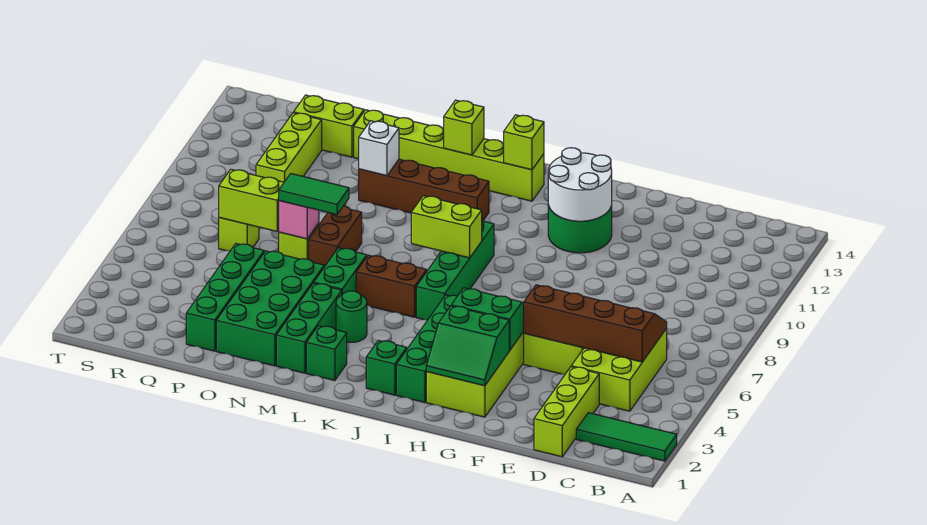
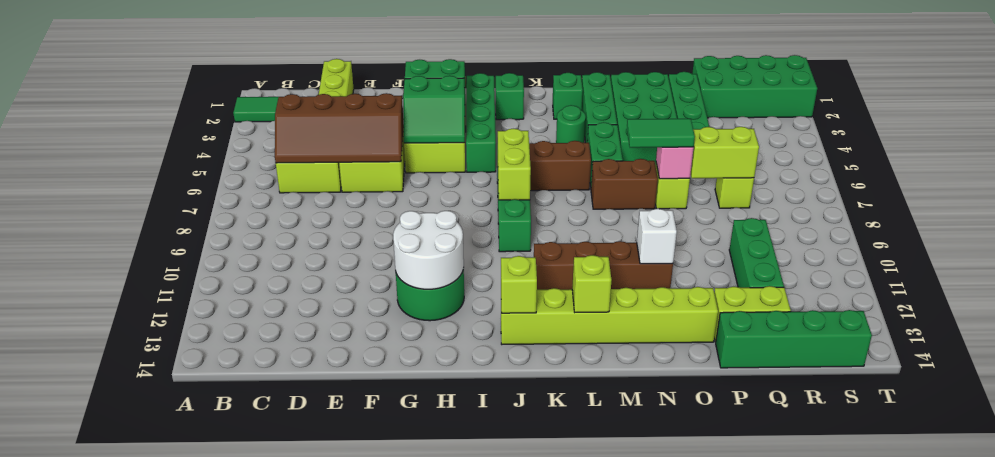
lime 1x2 brick [411,196,482,258] -> lime 1x2 brick turned to [498,129,531,200]
brown 1x2 brick [309,206,362,267] -> brown 1x2 brick turned to [591,159,658,209]
none -> green 1x4 brick [716,310,872,368]
none -> green 2x4 brick [692,55,817,118]
lime 1x3 brick [256,113,322,182] -> green 1x3 brick [729,218,784,288]

